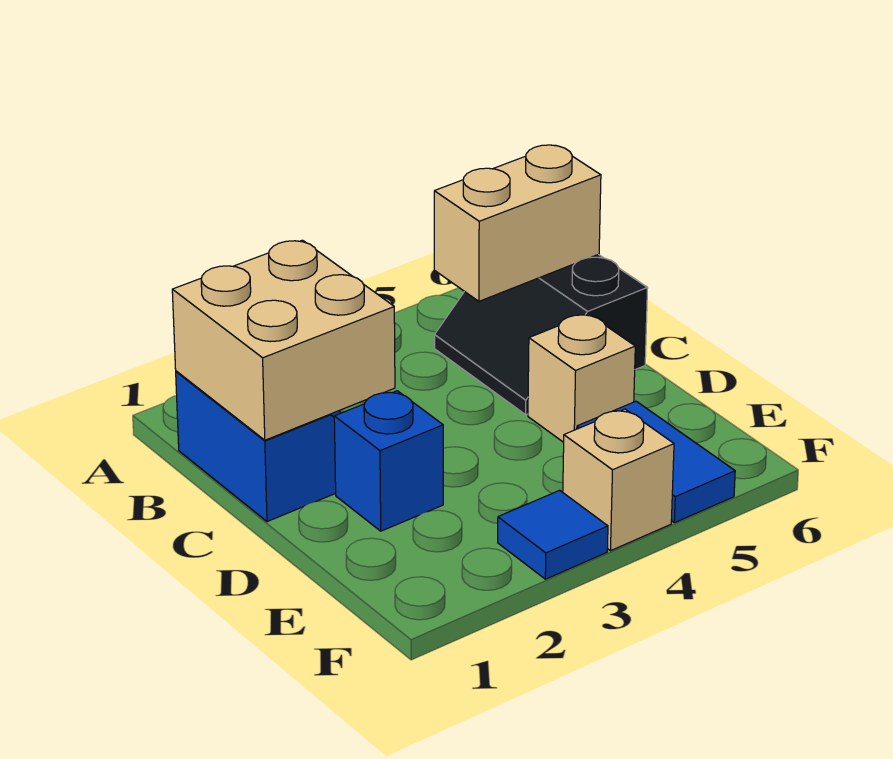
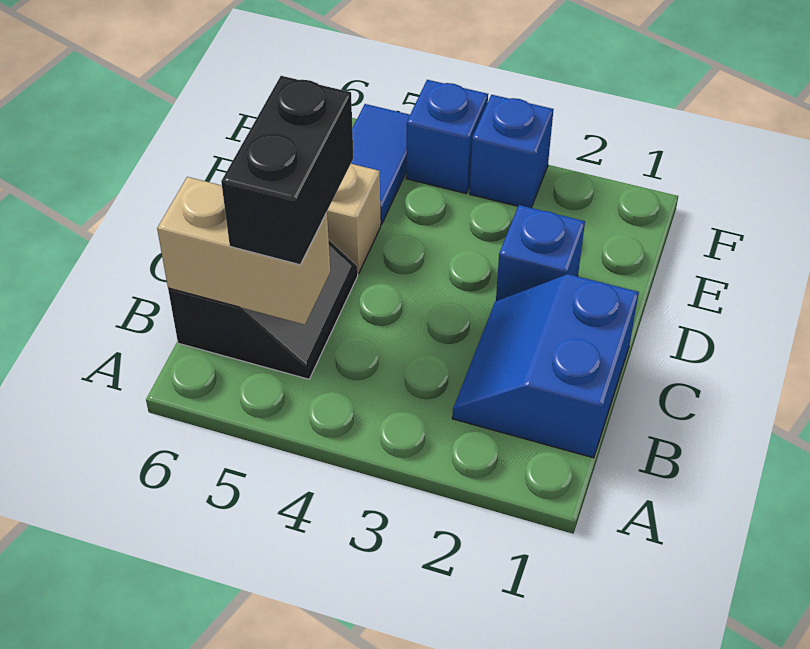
tan 2x2 brick [172,240,395,440] -> none
none -> black 1x2 brick [221,76,353,265]
blue 1x1 tile [498,490,608,579] -> blue 1x1 brick [470,95,554,208]
tan 1x1 brick [563,409,674,551] -> blue 1x1 brick [406,80,488,193]

